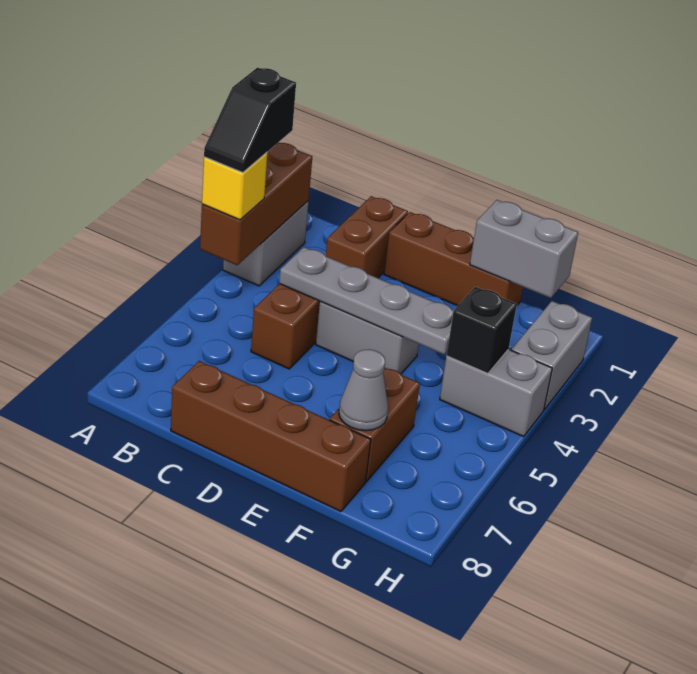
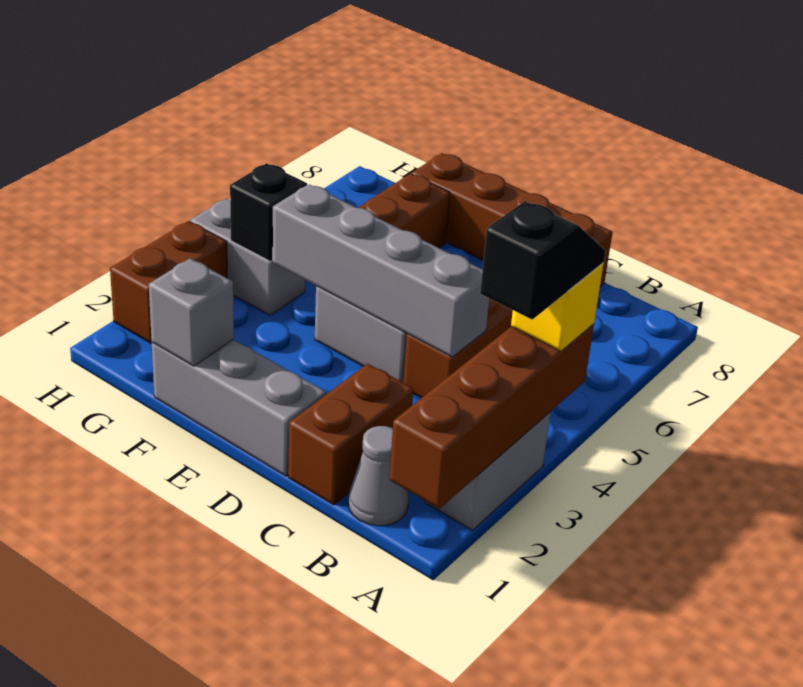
brown 1x3 brick [200,143,312,265] -> brown 1x4 brick [389,324,594,509]
grey 1x4 plate [279,247,454,355] -> grey 1x4 brick [273,184,489,357]
brown 1x3 brick [384,212,523,306] -> grey 1x3 brick [152,339,326,476]
grey 1x2 brick [470,200,578,298] -> grey 1x1 brick [149,258,234,366]
grey 1x1 cone [339,349,388,431] -> grey 1x1 cone moved to [348,426,409,526]
grey 1x2 brick [512,301,592,410] -> brown 1x2 brick [110,221,227,344]

